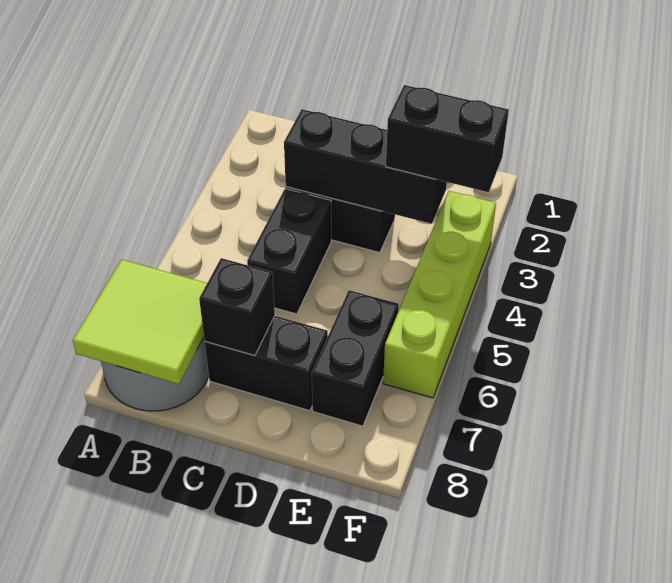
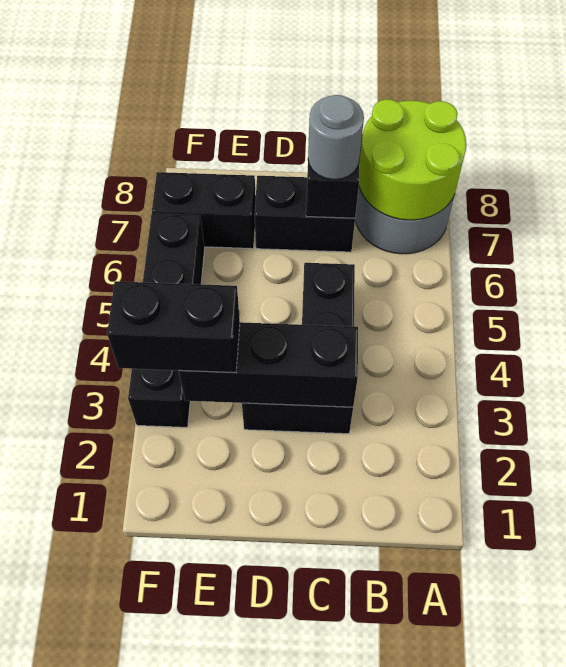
lime 2x2 tile [73,260,207,384] -> lime 2x2 round brick [359,99,466,220]
none -> grey 1x1 round brick [308,95,364,180]
black 1x2 brick [312,290,399,426] -> black 1x2 brick turned to [152,172,256,249]
lime 1x4 brick [383,191,496,398] -> black 1x4 brick [128,214,205,427]

